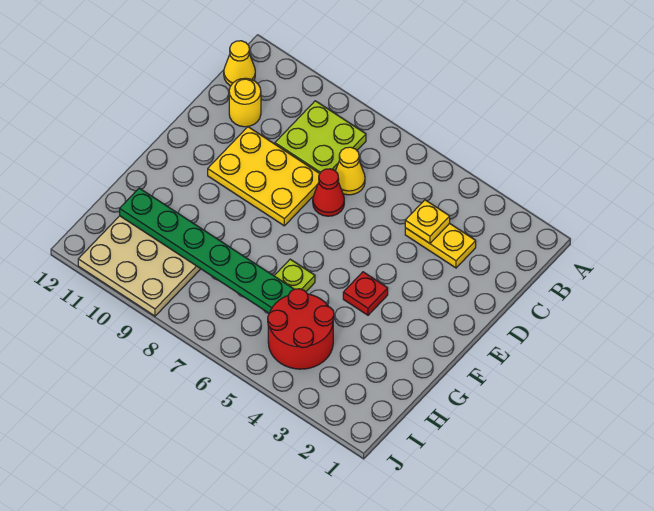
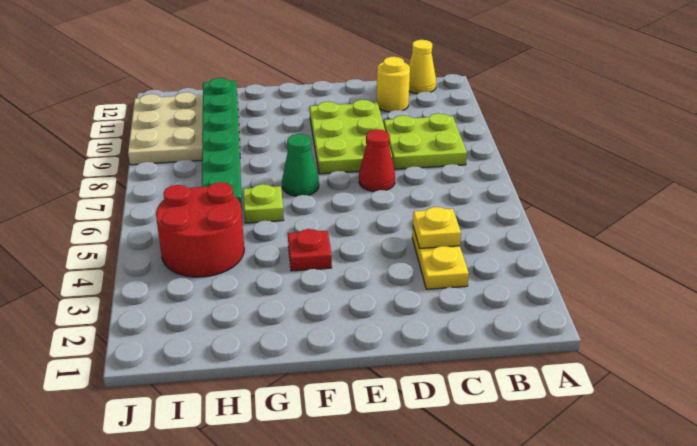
yellow 1x1 cone [336,147,365,195] -> none
yellow 2x3 plate [208,127,320,226] -> lime 2x3 plate [310,100,392,174]
none -> green 1x1 cone [282,134,319,196]

